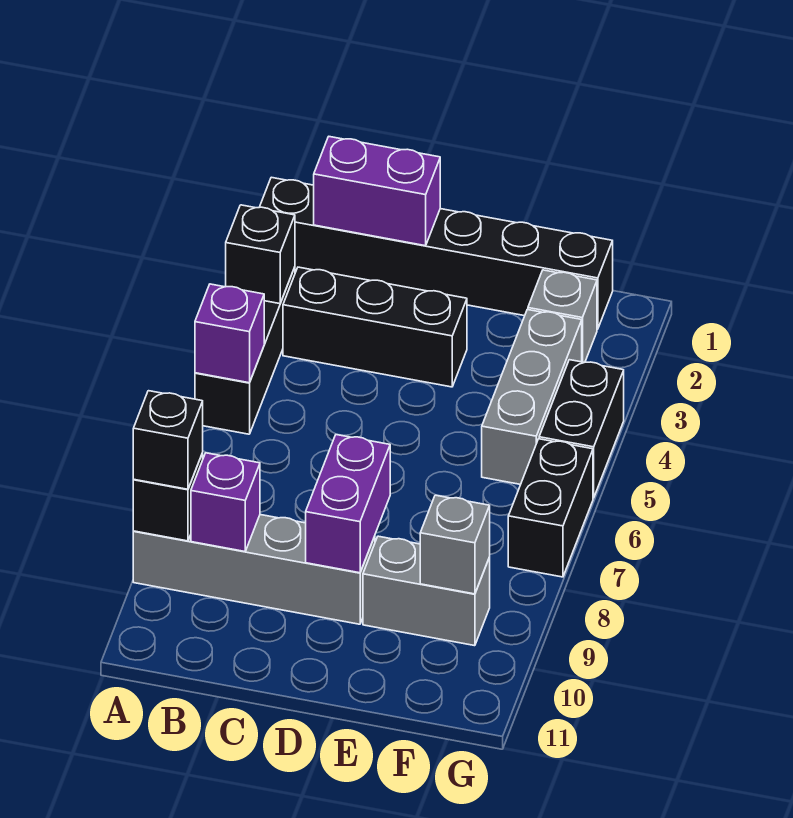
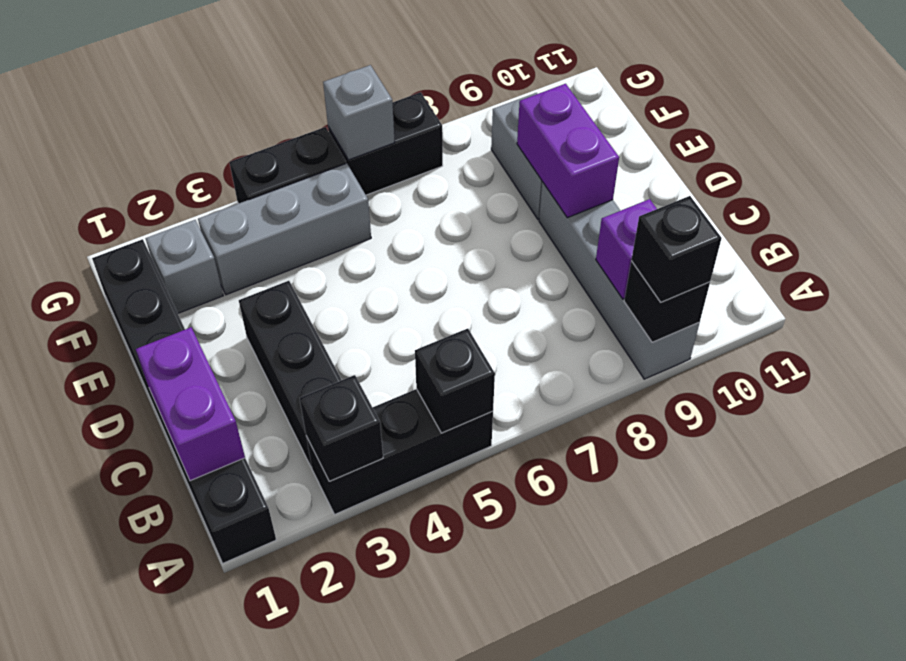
purple 1x1 brick [195,284,264,383] -> black 1x1 brick [415,328,495,433]
purple 1x2 brick [306,435,390,573] -> purple 1x2 brick turned to [517,84,619,218]
grey 1x1 brick [420,495,490,594] -> grey 1x1 brick moved to [323,65,395,160]

